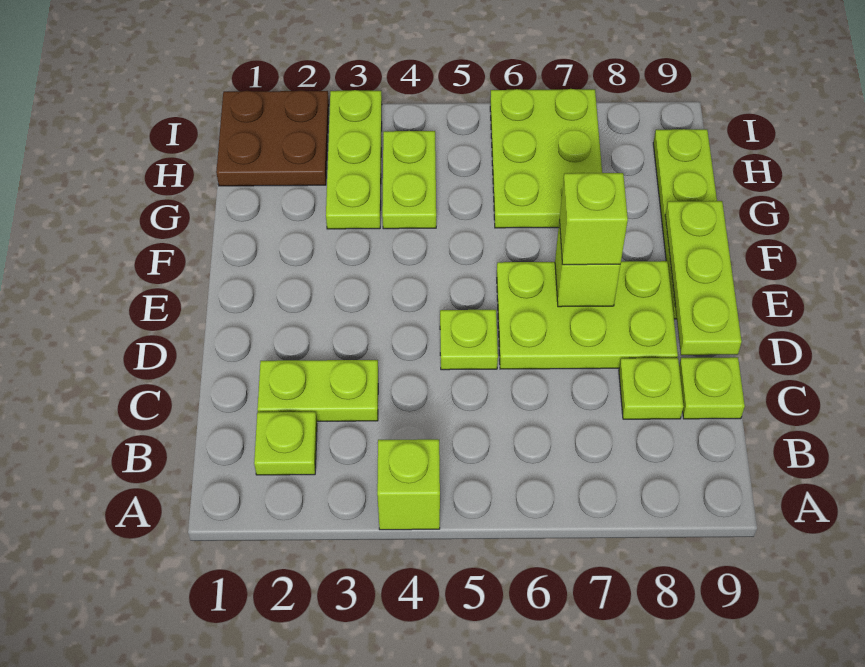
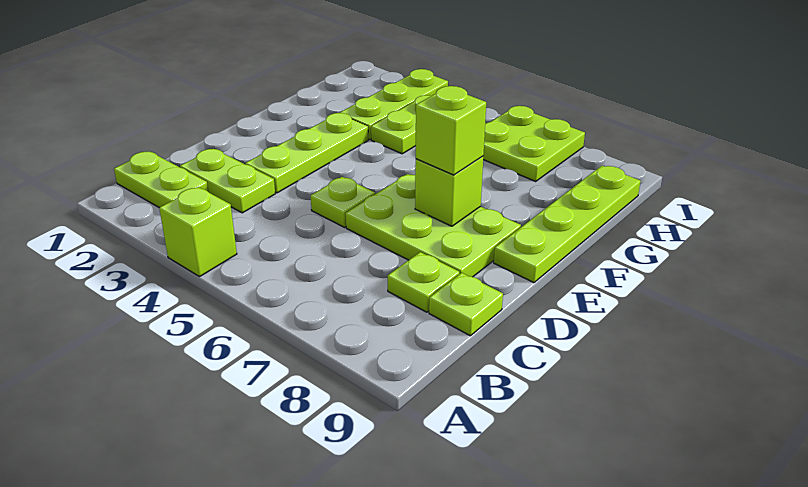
lime 1x1 plate [254,412,317,475] -> lime 1x2 plate [114,152,208,207]
lime 1x3 plate [665,201,742,355] -> lime 1x3 plate moved to [245,113,368,193]
lime 2x3 plate [490,89,602,228] -> lime 2x2 plate [483,106,585,181]
brown 2x2 plate [216,90,329,186] -> none

